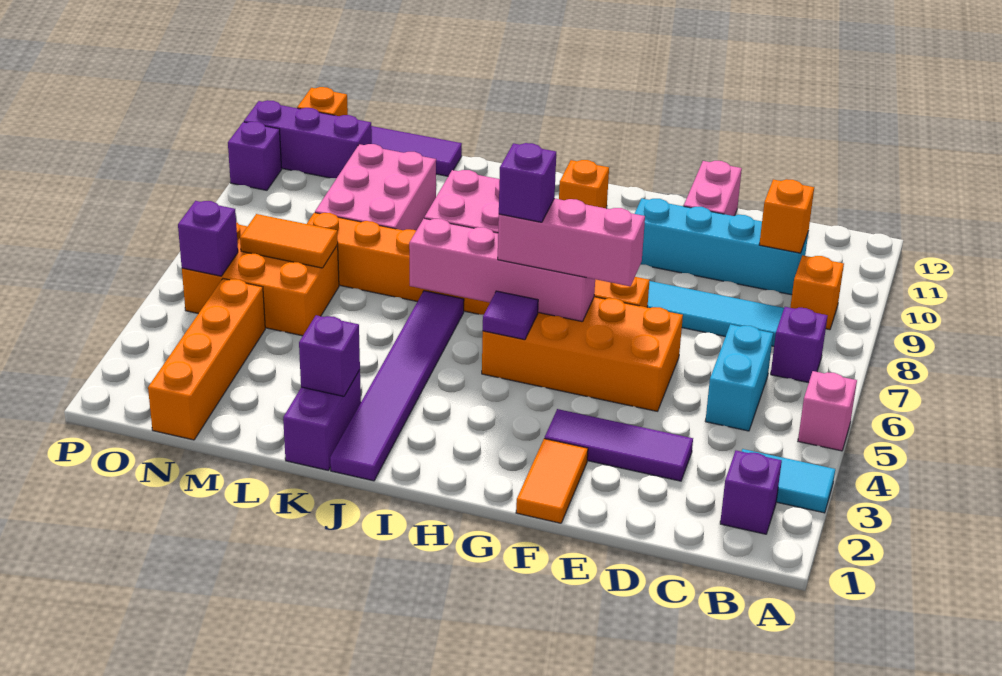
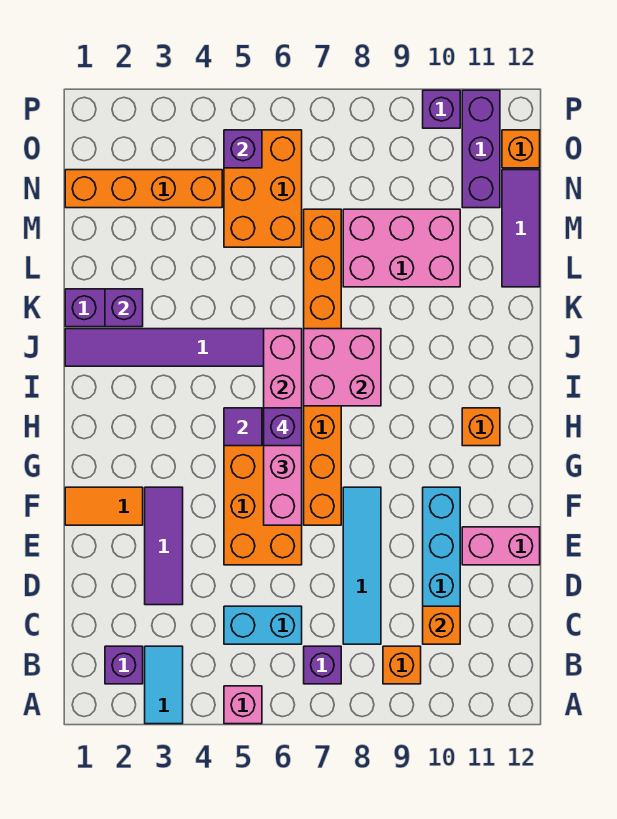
orange 1x2 tile [240,214,338,268] -> none

